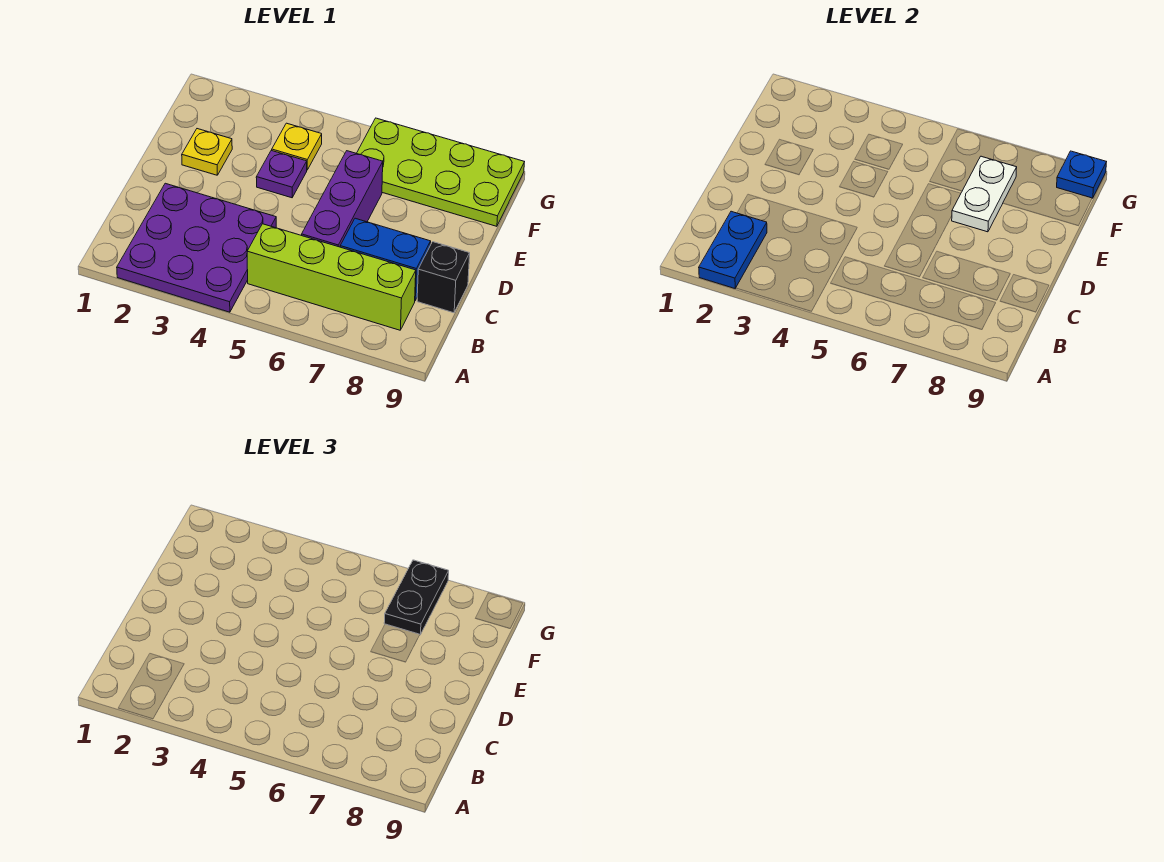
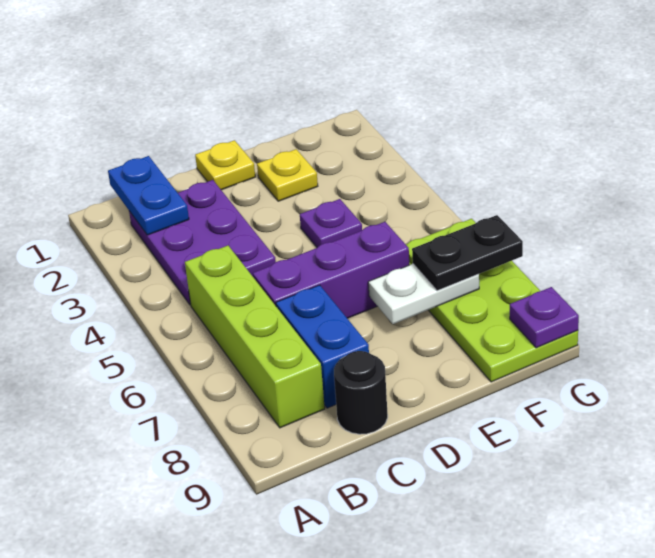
purple 3x3 plate [117,183,276,312] -> purple 2x3 plate [129,180,276,305]
blue 1x2 plate [699,211,767,288] -> blue 1x2 plate turned to [108,156,189,235]
black 1x1 brick [417,242,470,313] -> black 1x1 round brick [334,351,388,434]
yellow 1x1 plate [272,123,322,170] -> yellow 1x1 plate moved to [195,140,255,190]
blue 1x1 plate [1057,151,1106,198] -> purple 1x1 plate [510,287,579,348]

